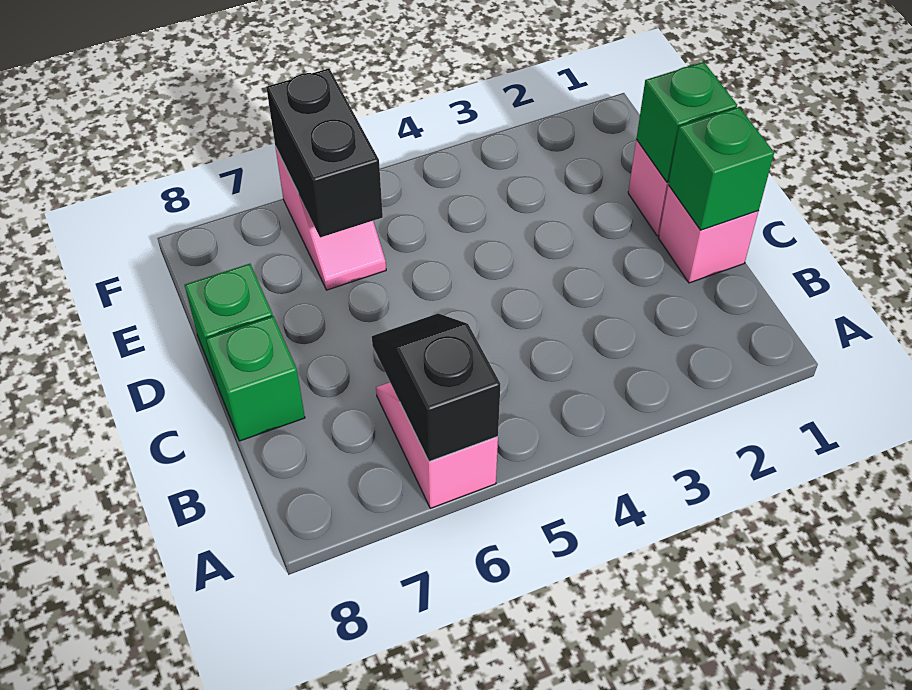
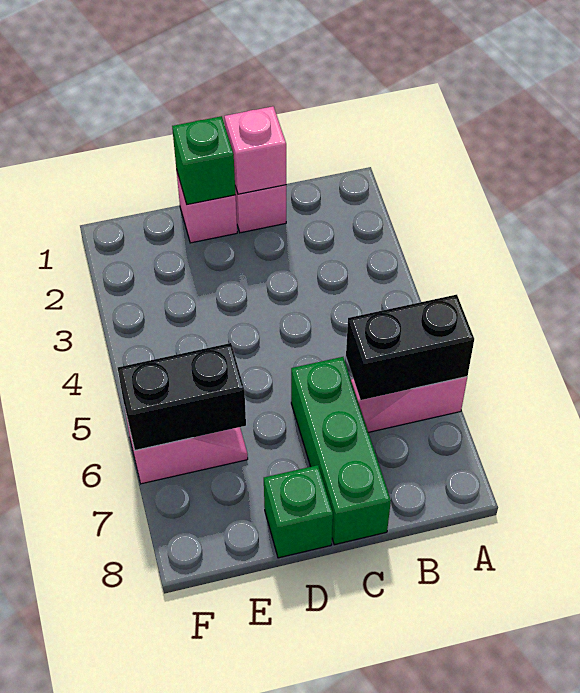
black 1x2 slope [372,313,500,462] -> black 1x2 brick [346,295,474,400]
green 1x1 brick [668,107,774,230] -> pink 1x1 brick [224,106,286,194]
green 1x1 brick [206,316,305,441] -> green 1x3 brick [291,357,391,545]

